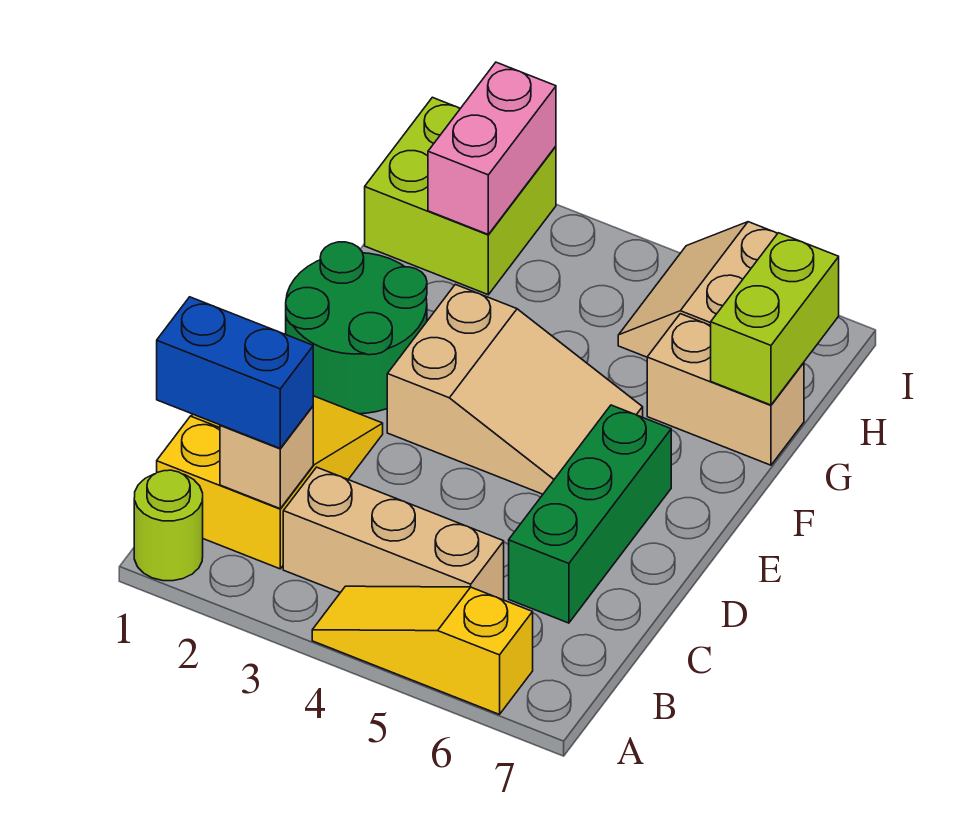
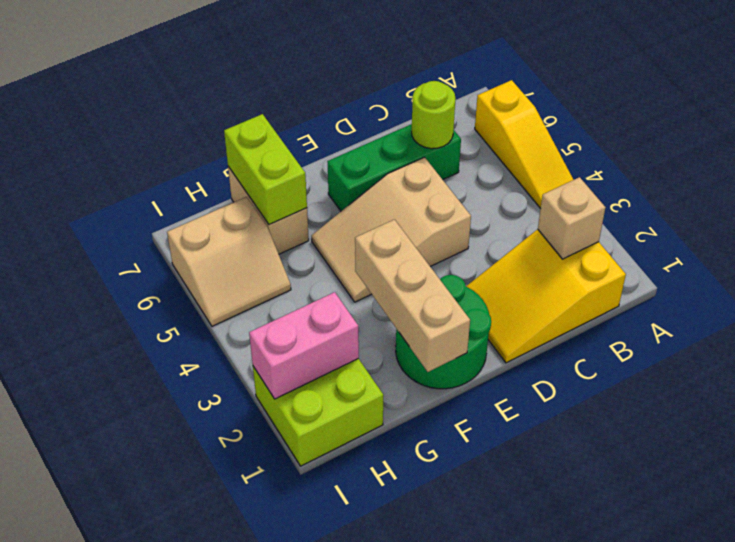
lime 1x1 round brick [134,470,203,581] -> lime 1x1 round brick moved to [412,81,455,149]
blue 1x2 brick [157,297,313,448] -> none
tan 1x3 brick [283,467,504,600] -> tan 1x3 brick moved to [355,220,470,372]
tan 2x3 slope [387,284,643,494] -> tan 2x3 slope turned to [311,157,471,302]
lime 1x2 brick [711,233,839,405] -> lime 1x2 brick turned to [224,114,307,225]

